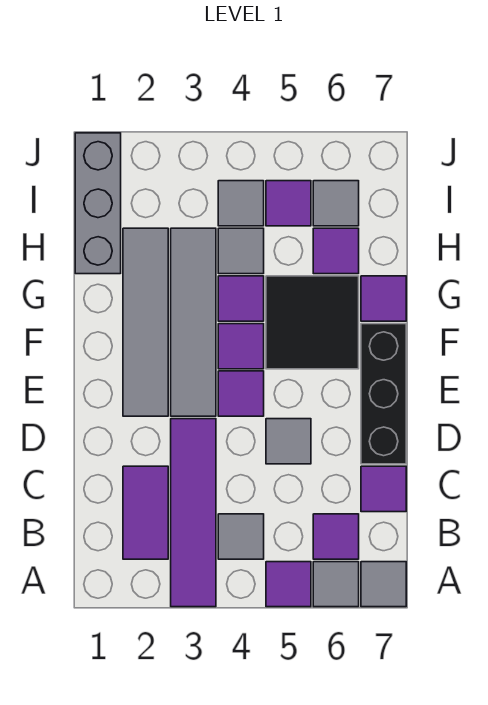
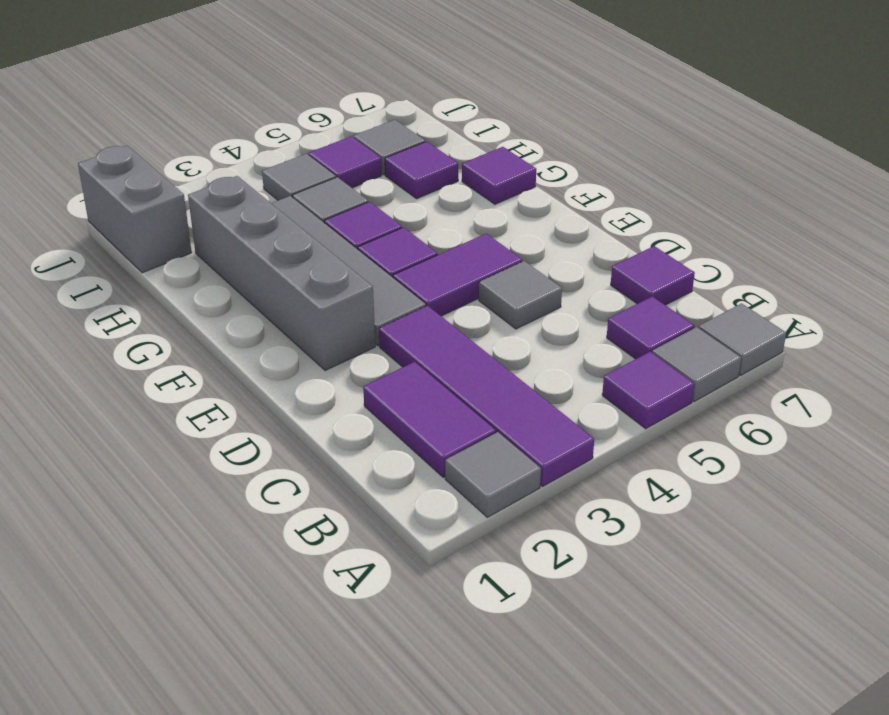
grey 1x1 tile [218,514,264,559] -> grey 1x1 tile moved to [445,432,541,517]
black 1x3 brick [361,324,406,464] -> none
grey 1x4 tile [123,228,168,416] -> grey 1x4 brick [188,176,375,371]
purple 1x1 tile [218,371,264,416] -> purple 1x2 tile [393,234,522,316]
black 2x2 tile [266,276,359,369] -> none
grey 1x3 brick [75,133,121,274] -> grey 1x2 brick [78,146,192,273]

